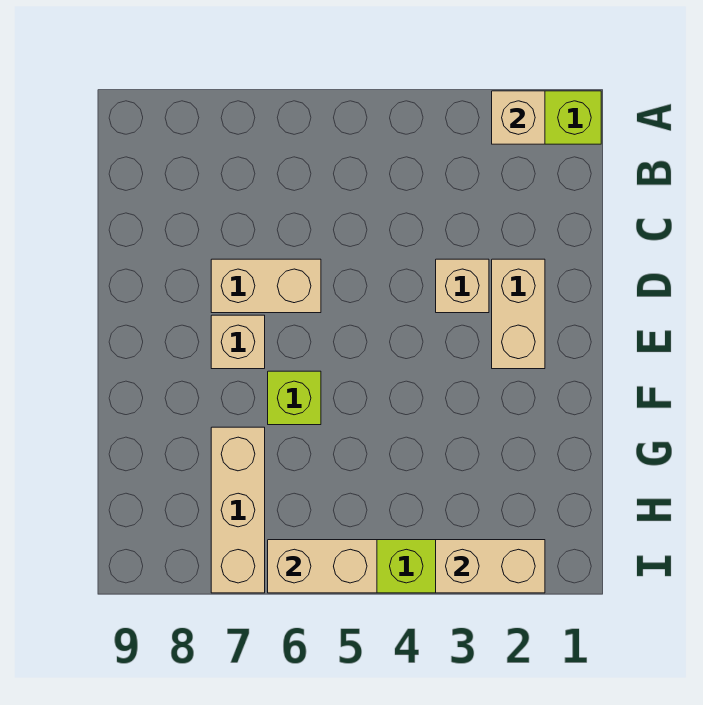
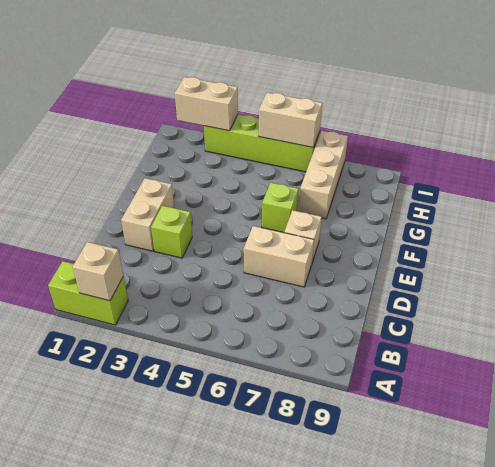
tan 1x1 brick [436,259,489,313] -> lime 1x1 brick [151,206,192,258]

